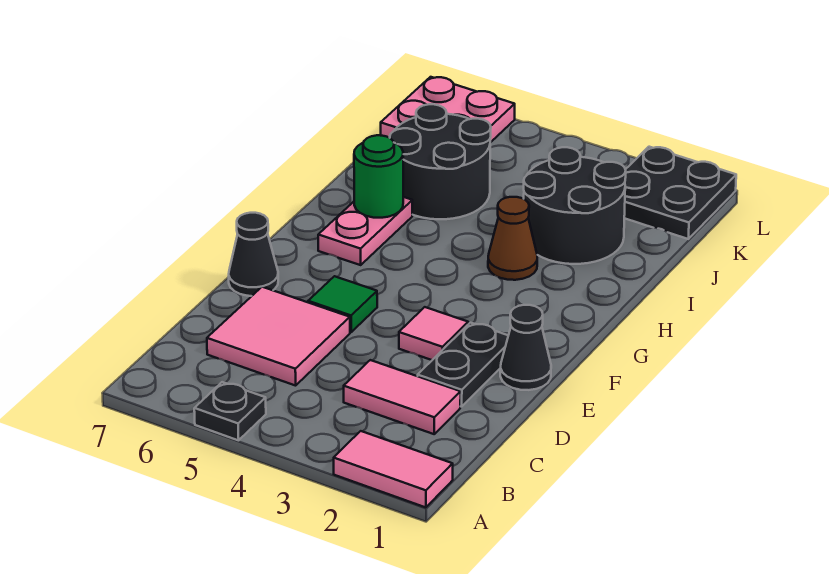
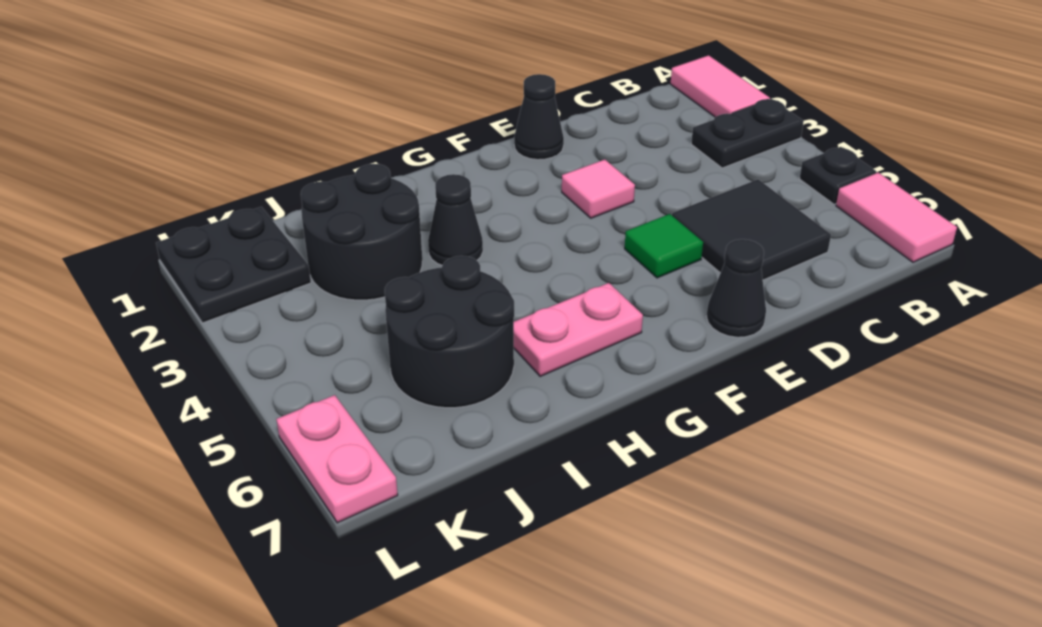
pink 1x2 tile [344,360,461,434] -> pink 1x2 tile moved to [836,173,957,262]
pink 2x2 tile [207,287,350,386] -> black 2x2 tile [672,179,831,280]
black 1x2 plate [418,323,508,407] -> black 1x2 plate moved to [691,99,804,168]
brown 1x1 cone [488,197,537,280] -> black 1x1 cone [428,174,483,265]
green 1x1 round brick [354,135,403,218] -> none
pink 2x2 plate [381,77,515,143] -> pink 1x2 plate [276,395,398,523]

